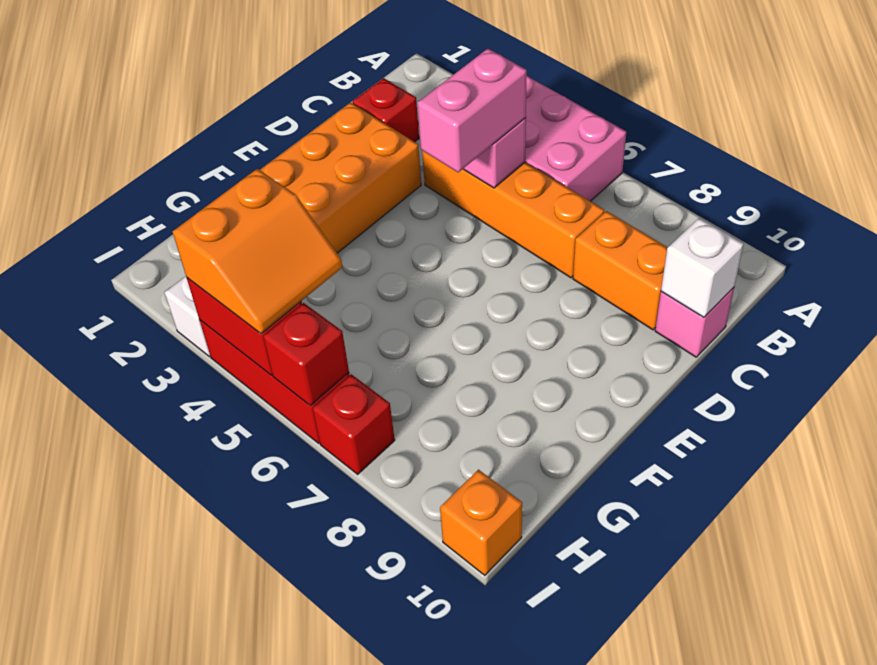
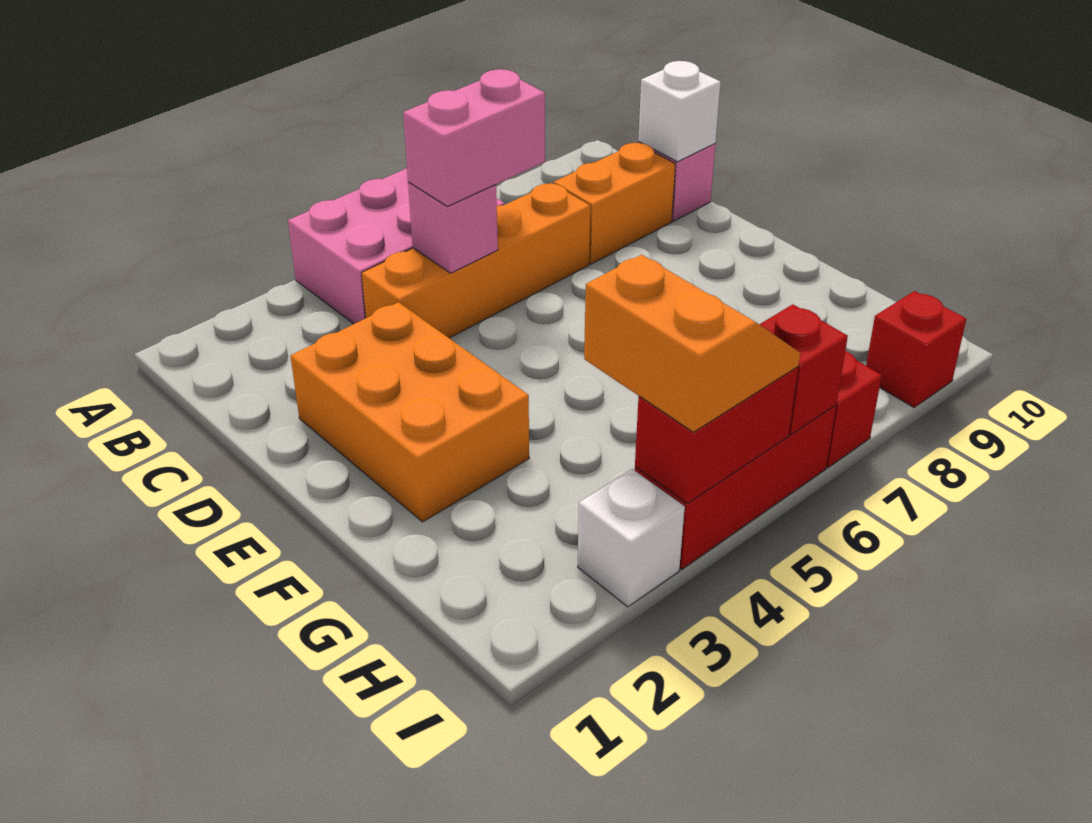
red 1x1 brick [352,78,419,142] -> red 1x1 brick moved to [866,291,966,407]
pink 1x2 brick [417,49,527,172] -> pink 1x2 brick turned to [403,69,545,207]
orange 1x1 brick [440,470,522,575] -> none

